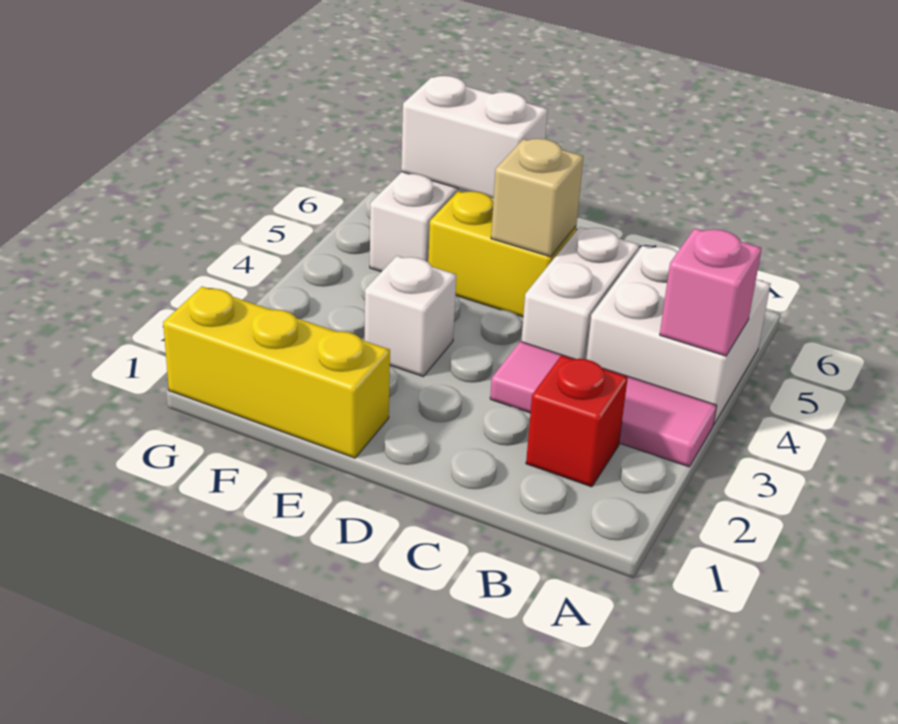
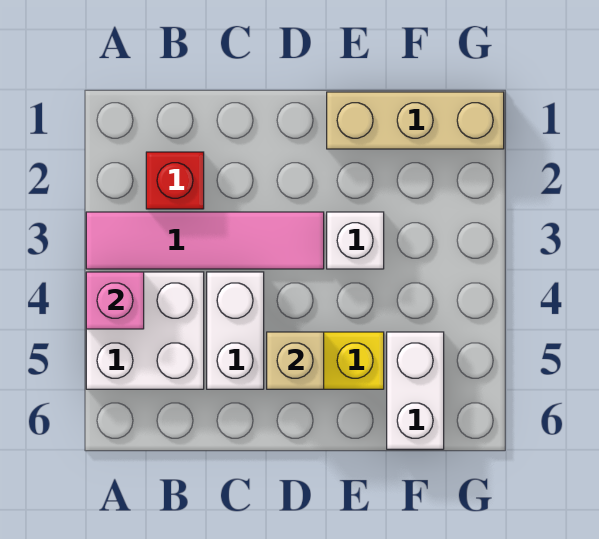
pink 1x3 tile [490,341,717,467] -> pink 1x4 tile [86,212,324,269]
yellow 1x3 brick [163,287,390,458] -> tan 1x3 brick [327,92,504,149]
white 1x2 brick [401,76,548,199] -> none

